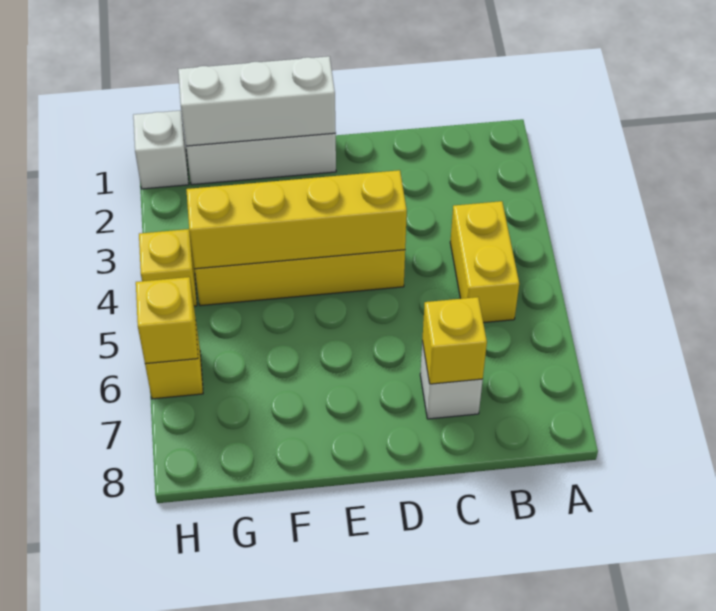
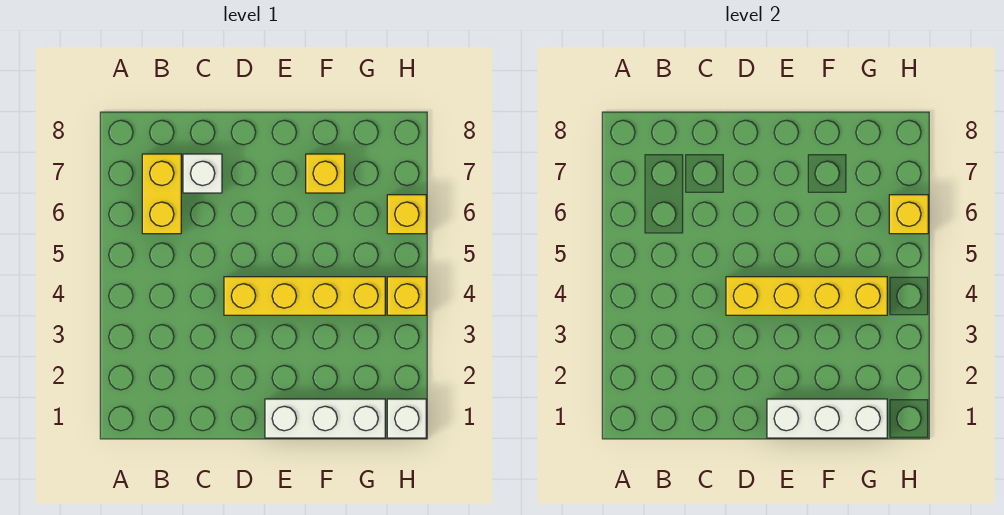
yellow 1x2 brick [450,201,519,323] -> yellow 1x2 brick moved to [142,154,181,234]
yellow 1x1 brick [422,297,487,384] -> yellow 1x1 brick moved to [306,154,345,193]

